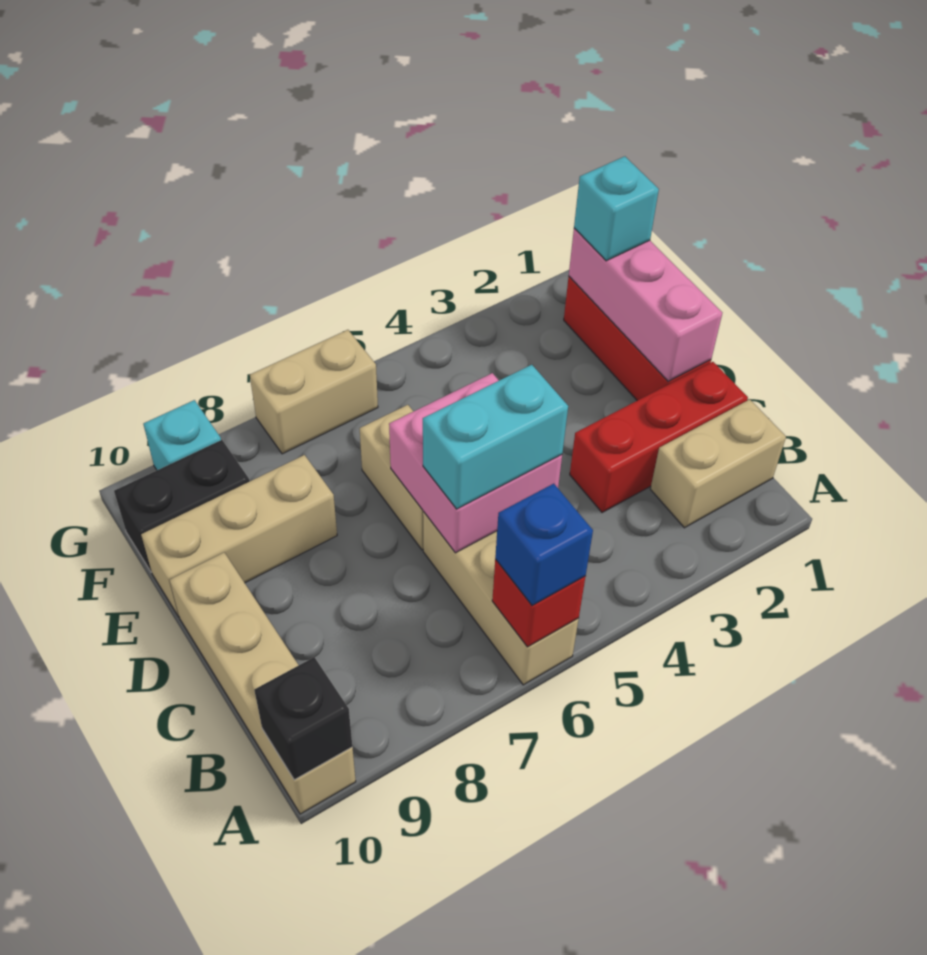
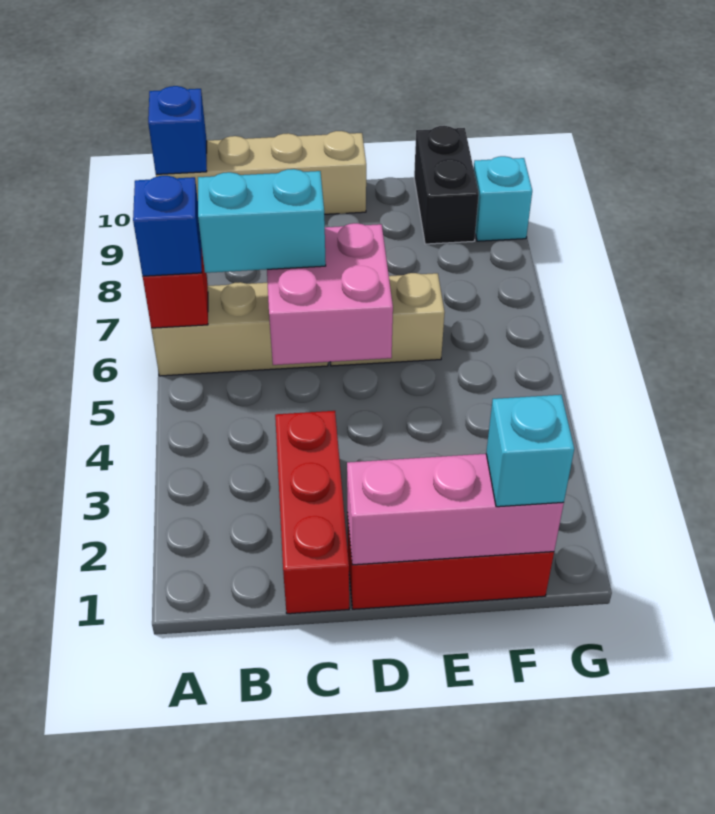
black 1x1 brick [254,657,352,780] -> blue 1x1 brick [148,86,207,174]
tan 1x2 brick [650,399,786,528] -> none
cyan 1x2 brick [423,365,568,509] -> cyan 1x2 brick turned to [198,169,326,273]
tan 1x3 brick [141,455,337,617] -> none
tan 1x2 brick [250,330,378,454] -> none

